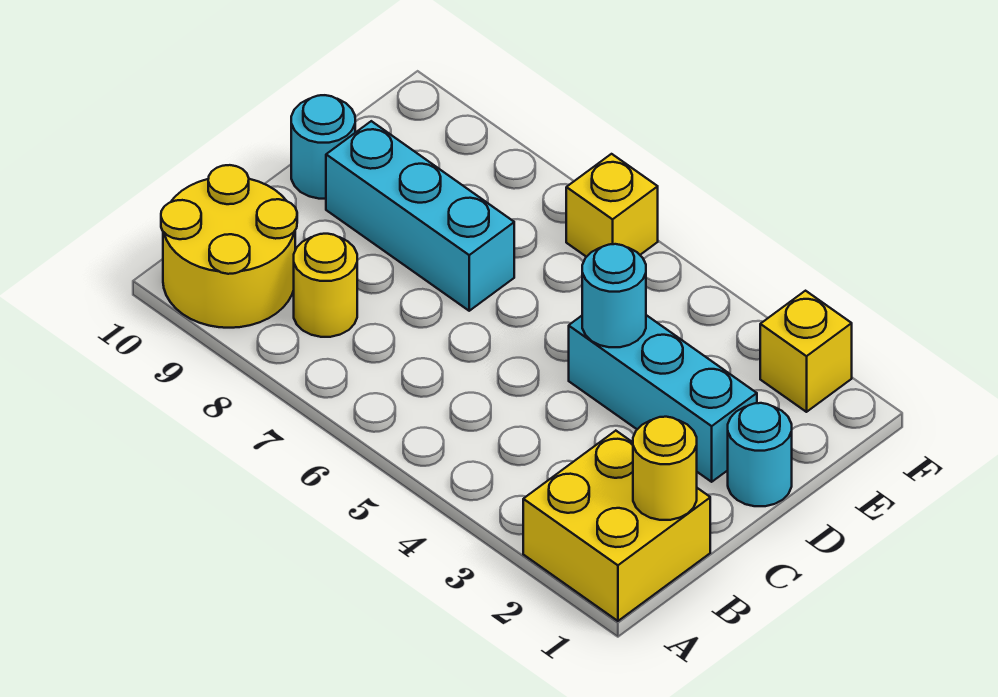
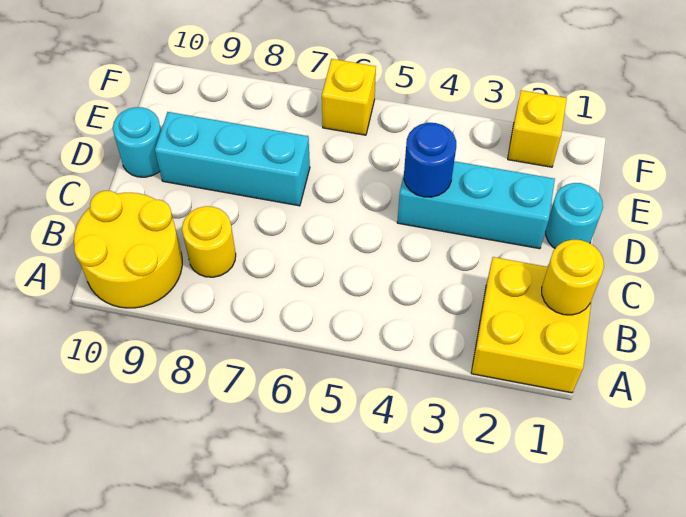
cyan 1x1 round brick [582,244,646,347] -> blue 1x1 round brick [404,123,456,197]

